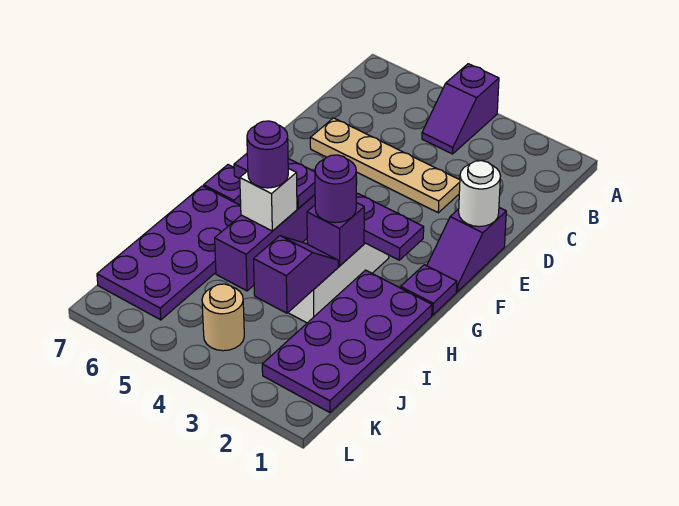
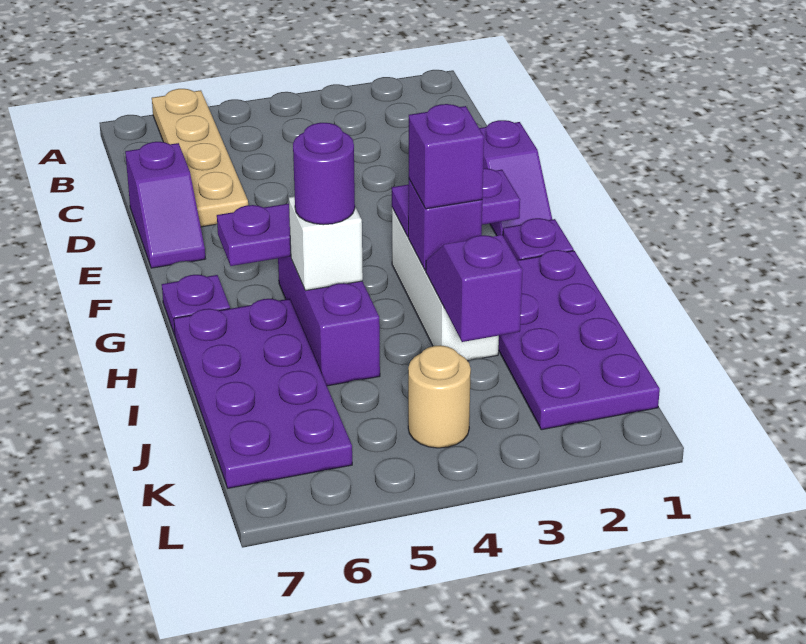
purple 1x2 slope [422,64,499,154] -> purple 1x2 slope moved to [125,142,205,268]
tan 1x4 plate [310,118,460,213] -> tan 1x4 plate turned to [152,89,248,227]
white 1x1 round brick [459,161,500,227] -> none
purple 1x1 round brick [315,155,356,223] -> purple 1x1 brick [409,104,484,209]

